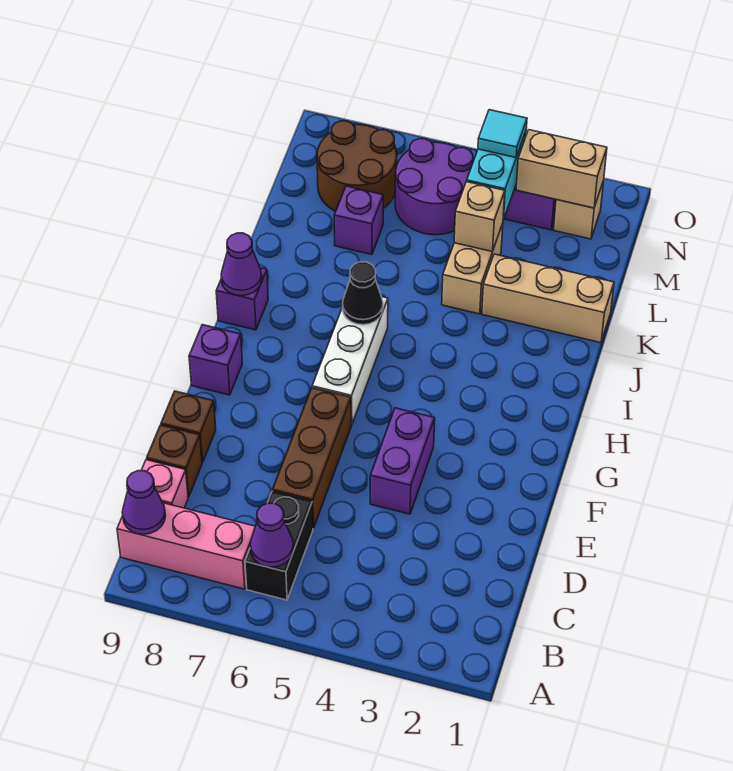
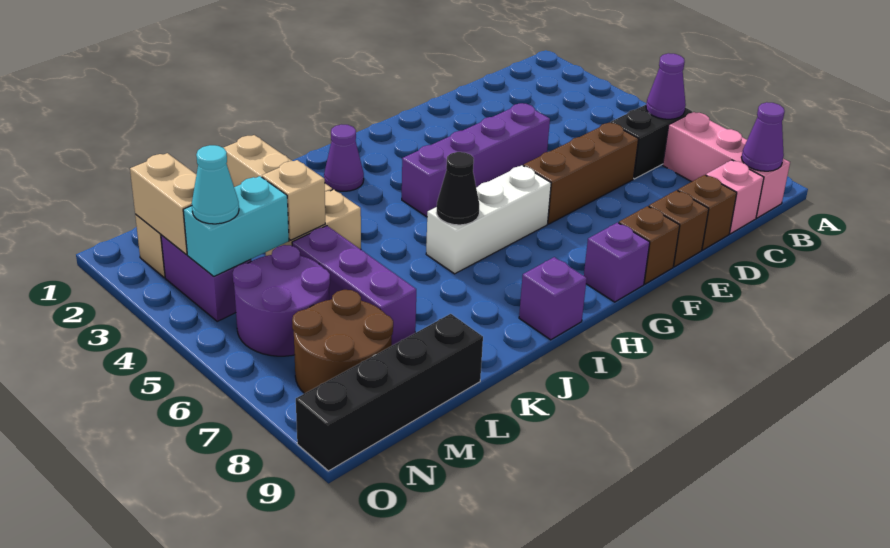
purple 1x2 brick [370,408,435,514] -> purple 1x4 brick [402,103,550,217]
none -> brown 1x1 brick [619,206,680,284]
purple 1x1 cone [221,233,262,296] -> purple 1x1 cone moved to [324,125,364,191]
purple 1x1 brick [334,186,383,254] -> purple 1x3 brick [292,226,416,345]
none -> black 1x4 brick [296,314,483,471]
cyan 1x1 tile [478,110,527,158] -> cyan 1x1 cone [192,145,239,224]

